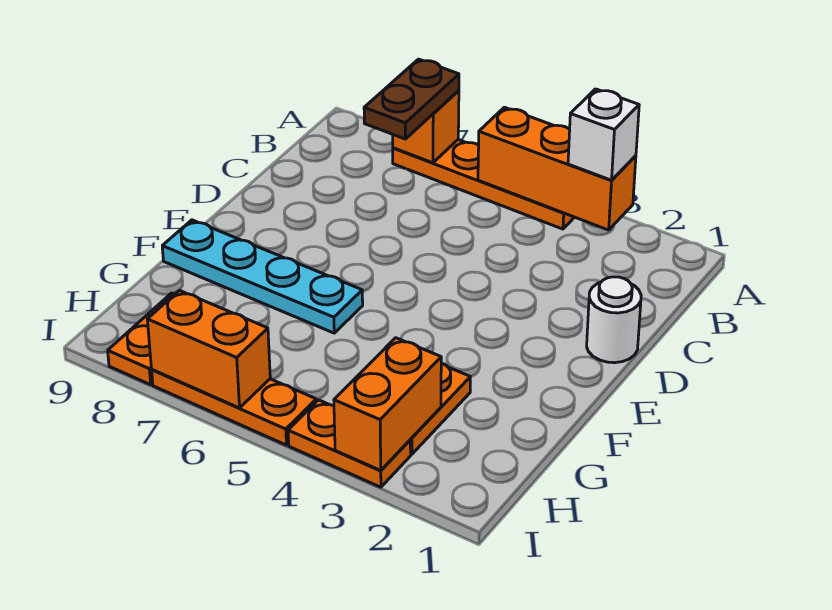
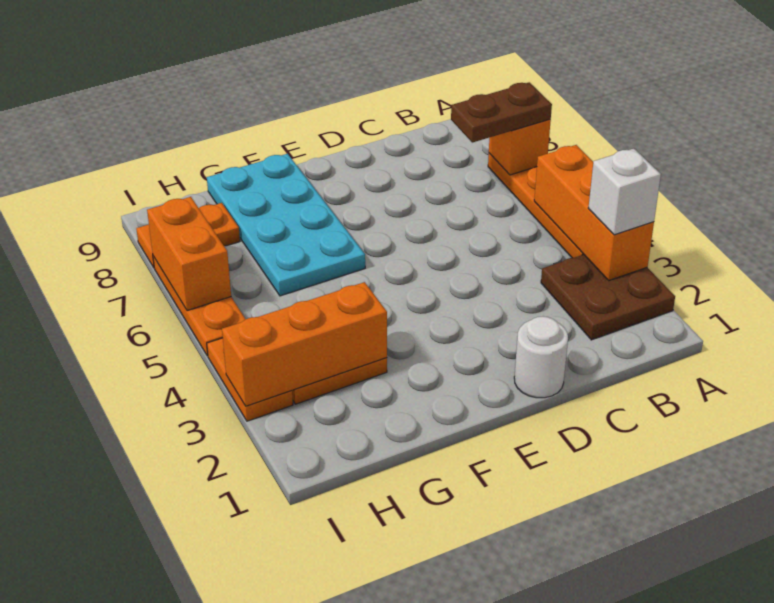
none -> brown 2x2 plate [541,255,675,340]
cyan 1x4 plate [162,220,363,333] -> cyan 2x4 plate [207,154,365,296]
orange 1x2 brick [334,338,441,470] -> orange 1x3 brick [222,282,387,406]

